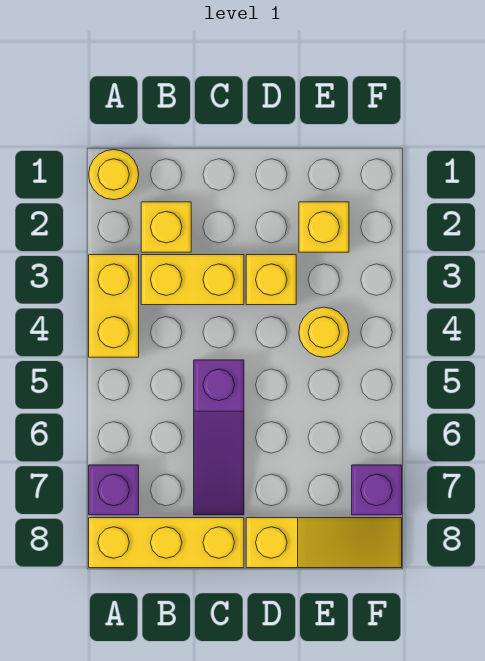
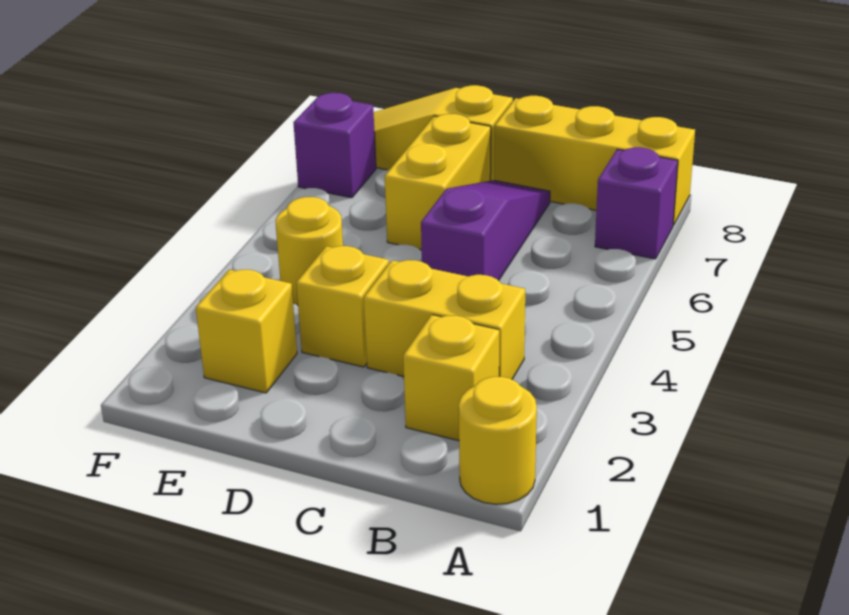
yellow 1x2 brick [89,255,139,357] -> yellow 1x2 brick moved to [385,114,491,250]

